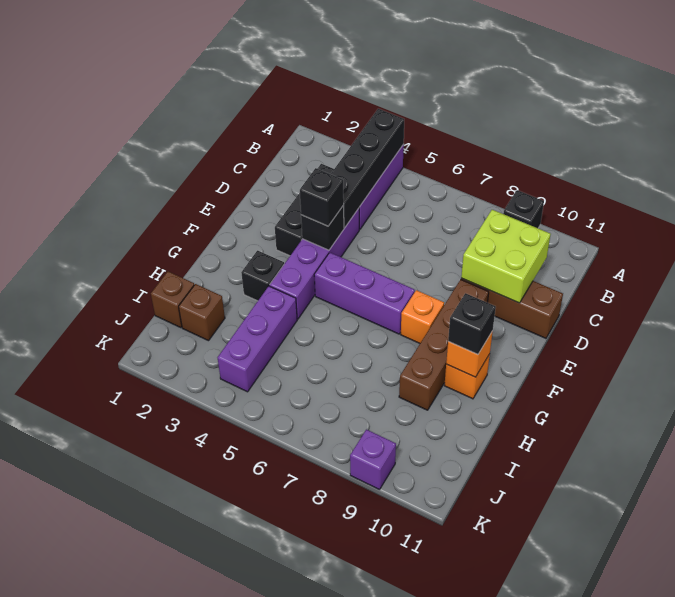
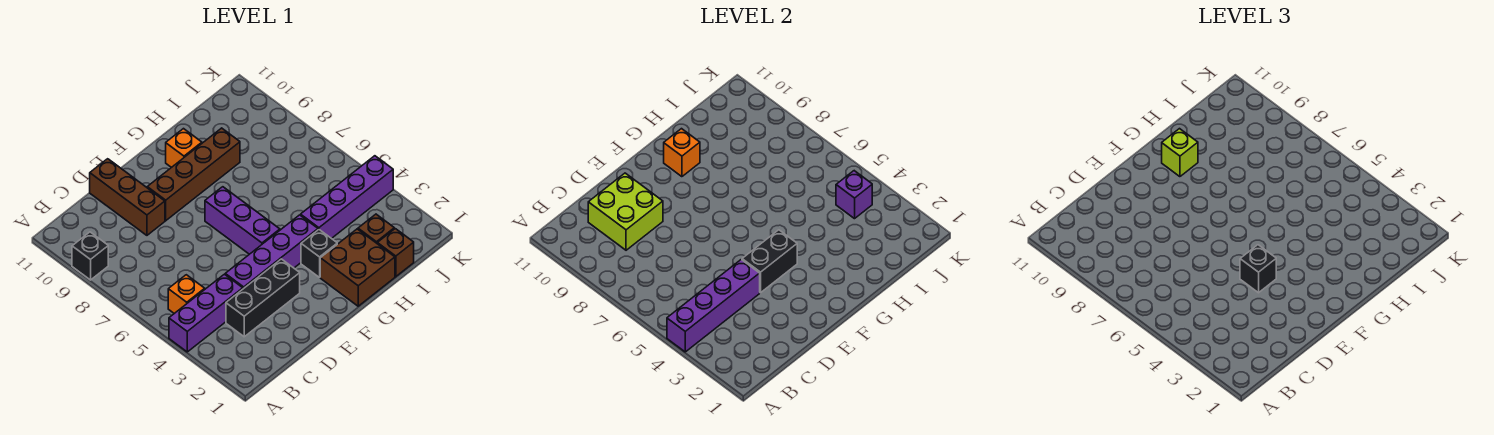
black 1x4 brick [331,109,404,228] -> purple 1x4 brick [667,260,760,352]
black 1x1 brick [301,205,344,250] -> black 1x2 brick [742,230,797,293]
orange 1x1 brick [401,290,444,343] -> orange 1x1 brick moved to [168,275,205,313]
none -> brown 2x2 brick [320,229,395,306]
black 1x1 brick [448,293,496,354] -> lime 1x1 brick [1162,129,1198,177]
purple 1x3 brick [218,286,297,392] -> purple 1x4 brick [301,156,393,239]
purple 1x1 brick [350,430,396,490] -> purple 1x1 brick moved to [836,171,872,219]

